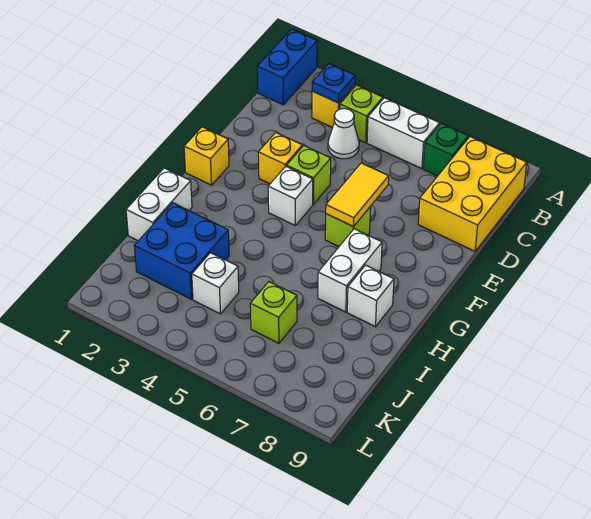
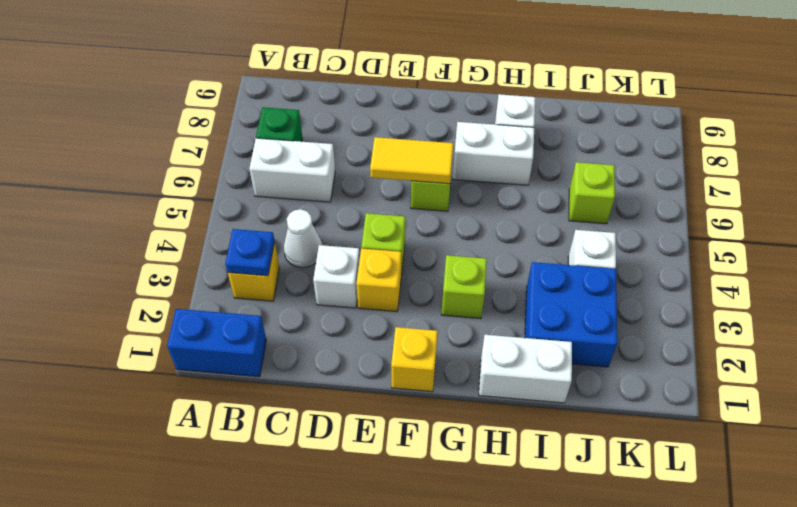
lime 1x1 brick [340,85,383,143] -> lime 1x1 brick moved to [441,255,487,319]
white 1x2 brick [367,98,440,169] -> white 1x2 brick turned to [249,138,335,202]
yellow 2x3 brick [418,136,527,251] -> none
white 1x1 brick [268,166,313,225] -> white 1x1 brick moved to [313,245,360,308]

